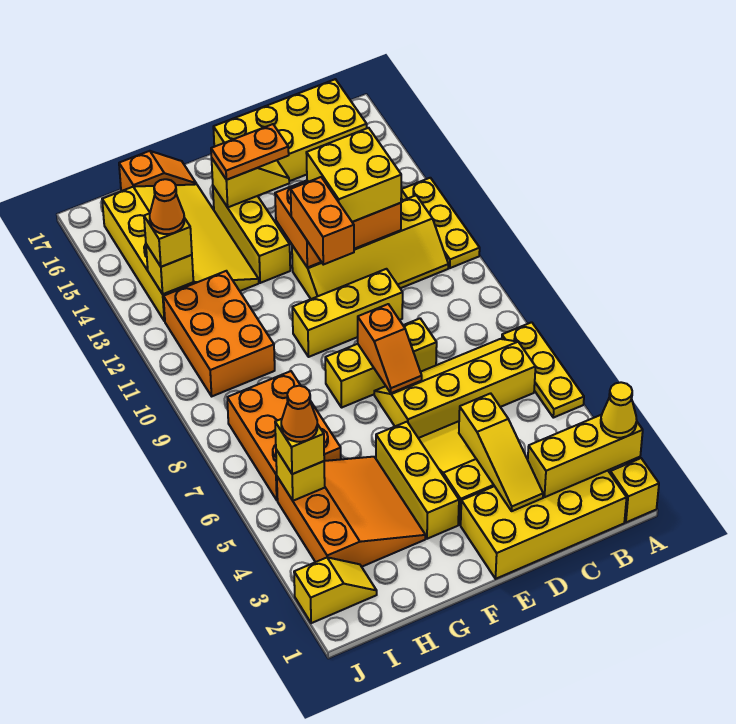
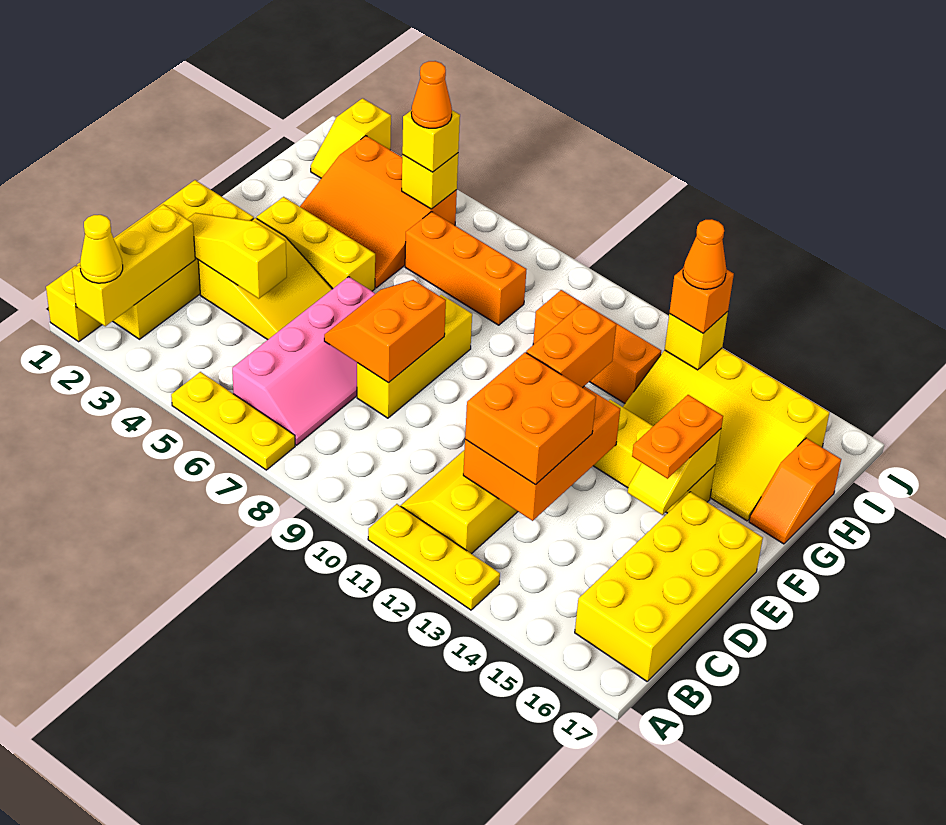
yellow 2x4 slope [374,339,536,438] -> pink 2x4 slope [232,277,375,445]
yellow 2x2 brick [306,128,401,222] -> orange 2x2 brick [465,352,596,484]
yellow 1x3 brick [292,269,403,357] -> none
orange 1x2 slope [358,304,422,393] -> orange 2x2 slope [324,280,446,383]
orange 1x2 brick [291,177,354,265] -> orange 1x2 brick turned to [526,303,616,388]
orange 2x3 brick [227,371,341,500] -> orange 1x3 brick [405,212,527,325]
orange 2x3 brick [163,271,275,396] -> orange 1x3 brick [533,290,661,403]
yellow 1x1 brick [144,213,192,267] -> orange 1x1 brick [669,269,734,333]

